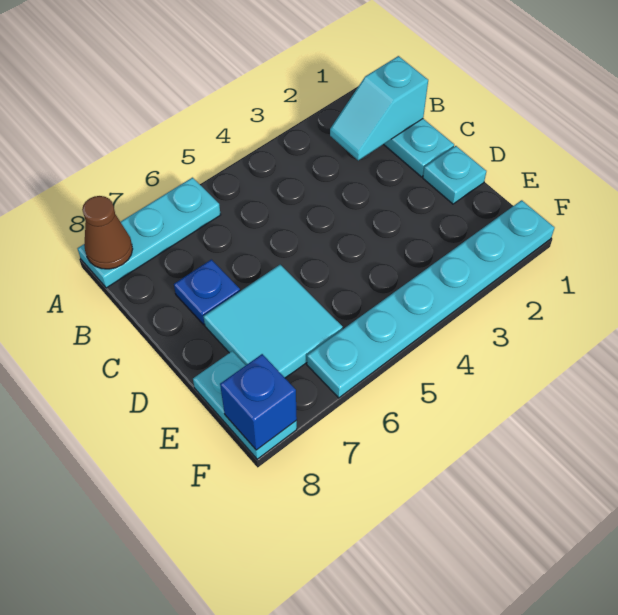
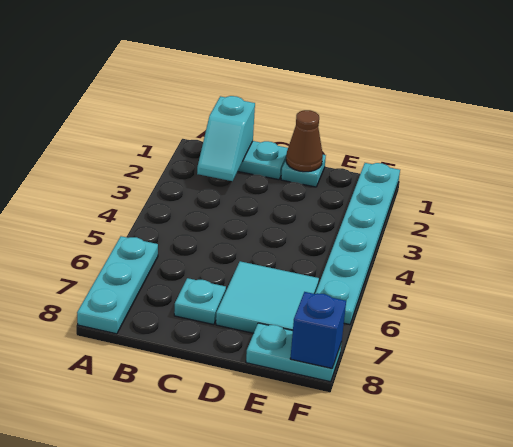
brown 1x1 cone [82,196,133,269] -> brown 1x1 cone moved to [286,110,323,172]
blue 1x1 plate [174,259,240,325] -> cyan 1x1 plate [174,278,226,325]

